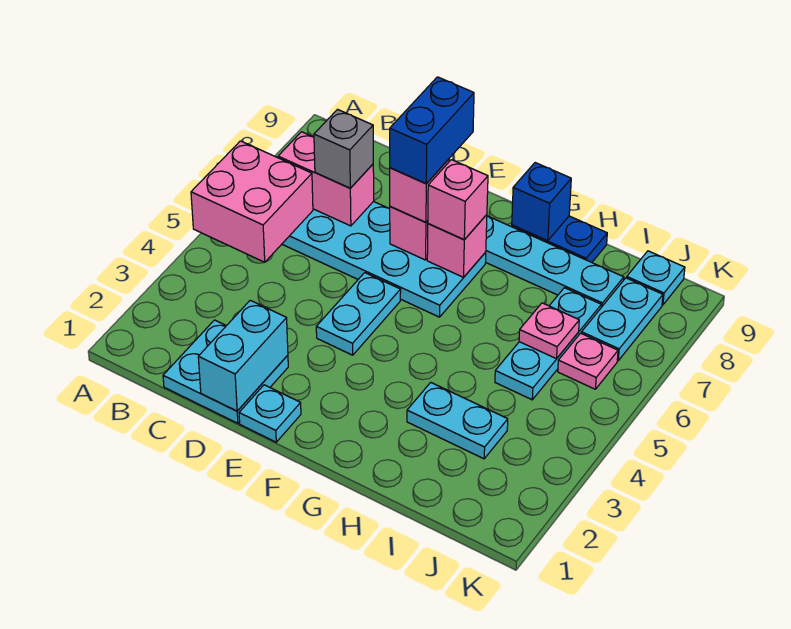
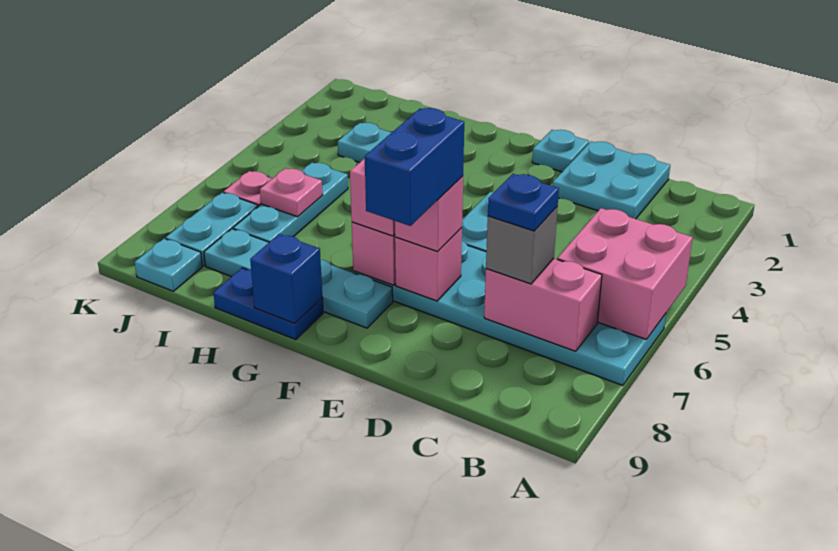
none -> blue 1x1 plate [488,174,559,231]
cyan 1x2 brick [198,300,288,411] -> none

